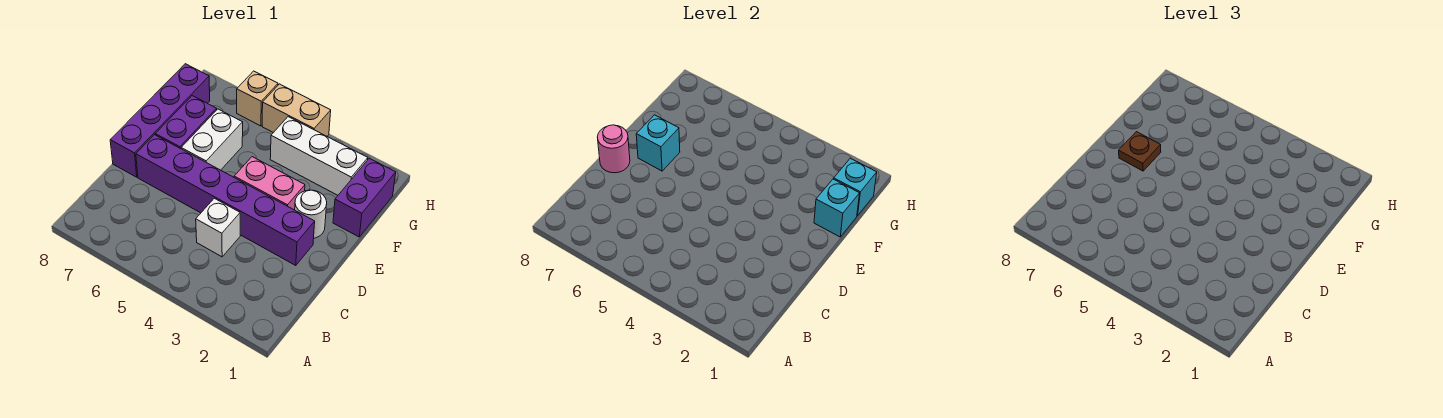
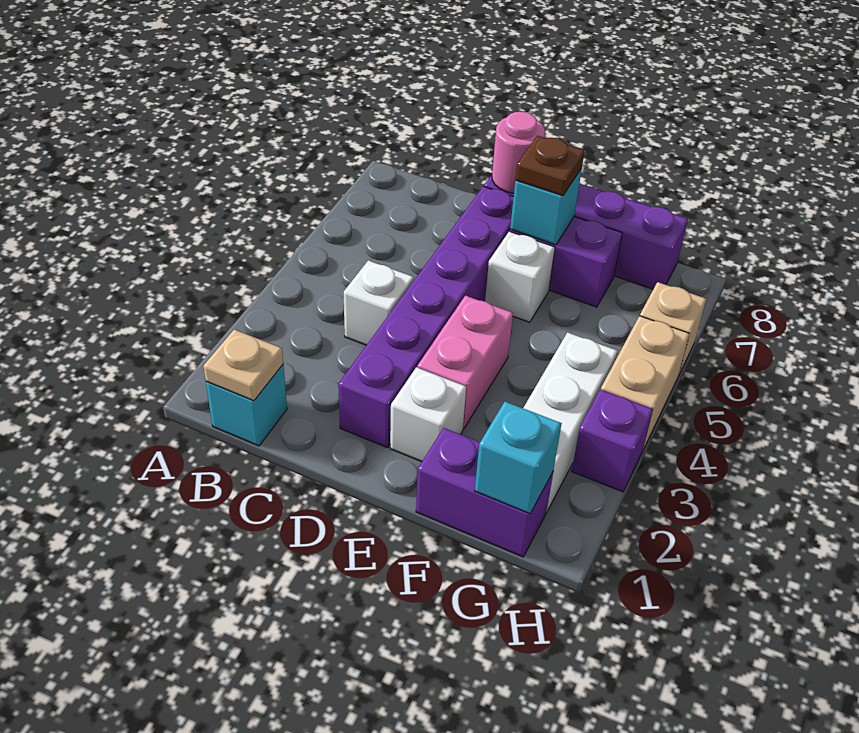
none -> tan 1x1 plate [203,330,283,401]
white 1x1 round brick [295,190,327,238] -> white 1x1 brick [390,367,466,462]
white 1x2 brick [181,109,243,170] -> white 1x1 brick [485,231,555,322]
cyan 1x1 brick [814,179,860,237] -> cyan 1x1 brick moved to [206,365,287,446]
none -> purple 1x1 brick [572,389,653,492]

